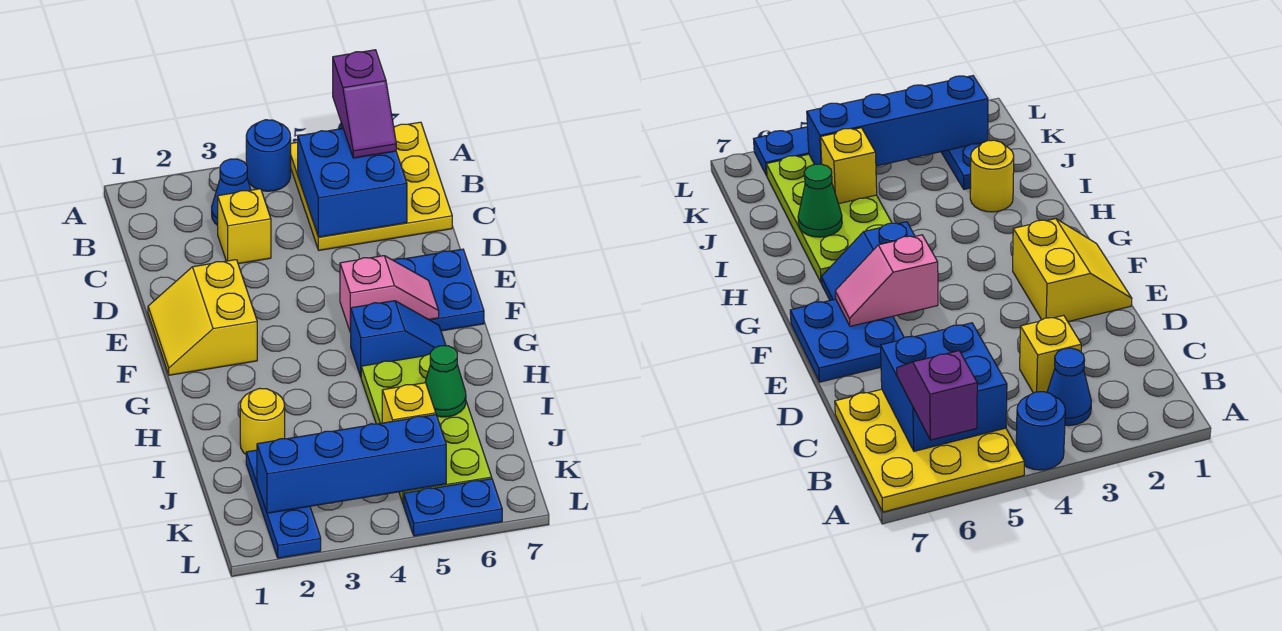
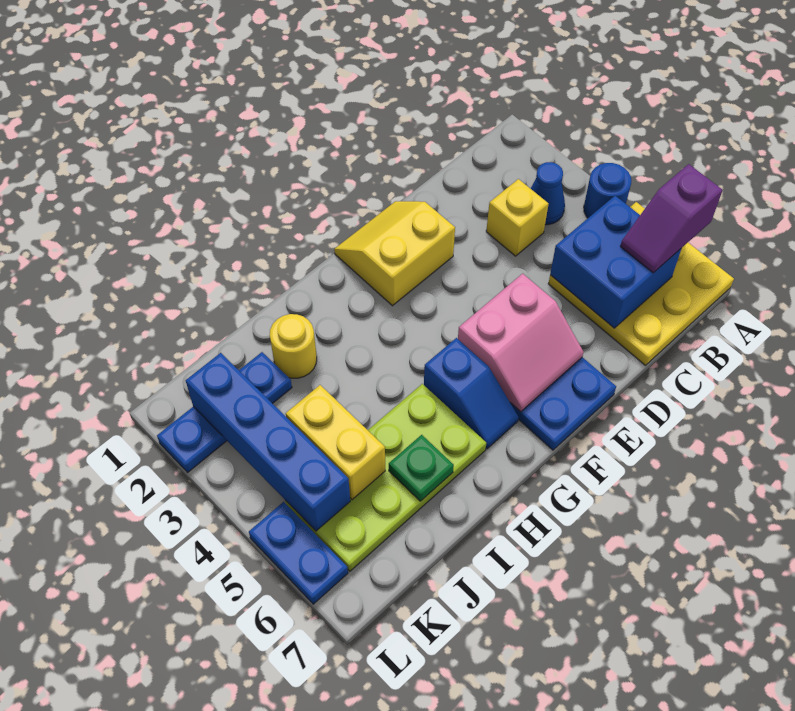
pink 1x2 slope [340,256,439,332] -> pink 2x2 slope [458,274,583,412]
green 1x1 cone [425,346,466,417] -> green 1x1 plate [389,435,454,501]
yellow 1x1 brick [382,383,436,423] -> yellow 1x2 brick [286,385,385,500]

